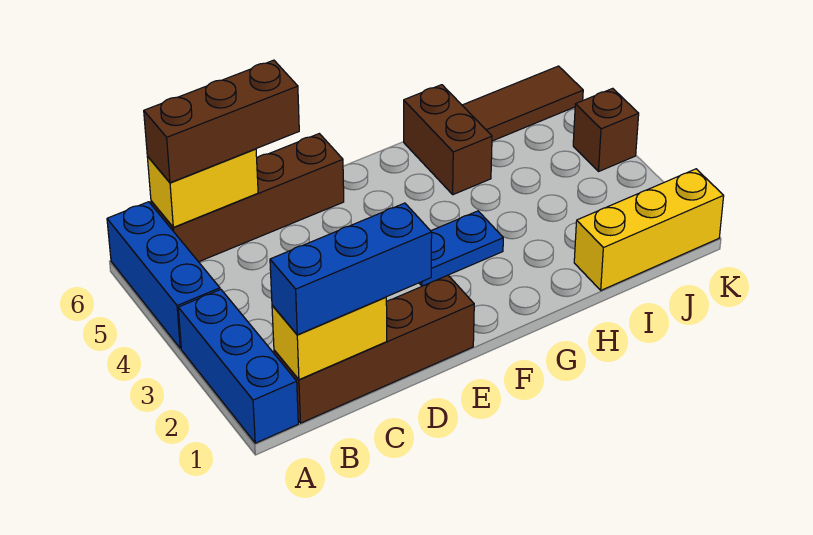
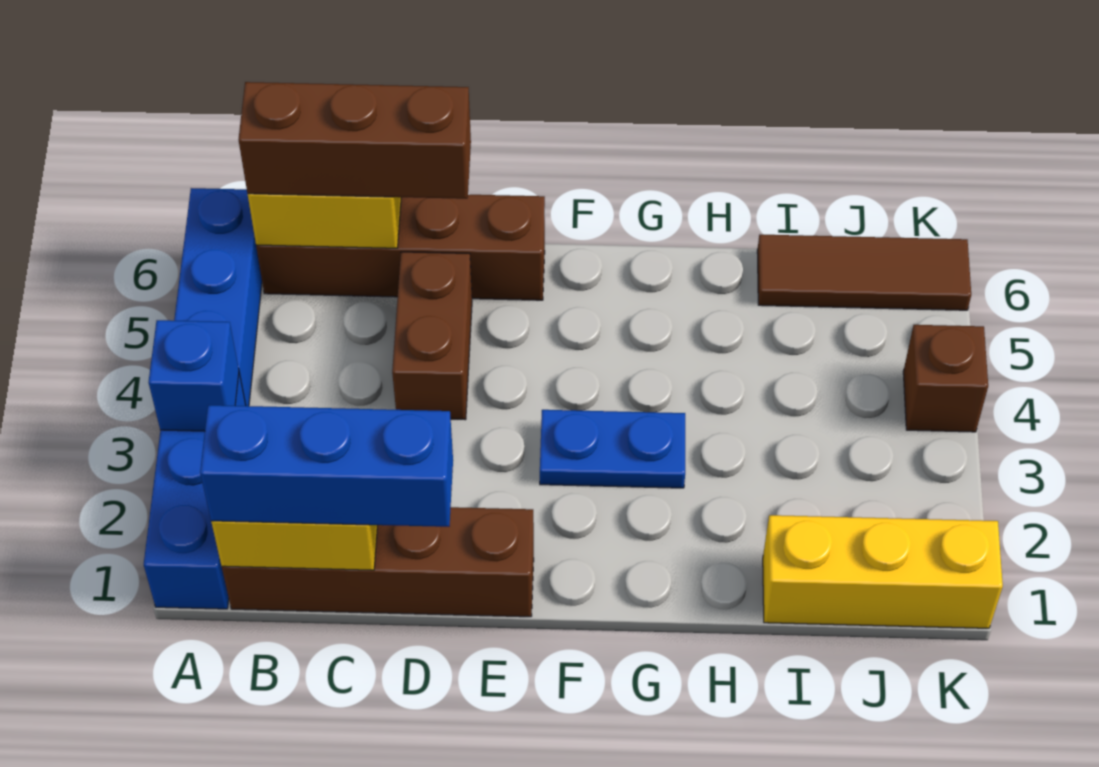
none -> blue 1x1 brick [149,320,239,431]
brown 1x2 brick [404,85,492,195] -> brown 1x2 brick moved to [392,252,472,420]

